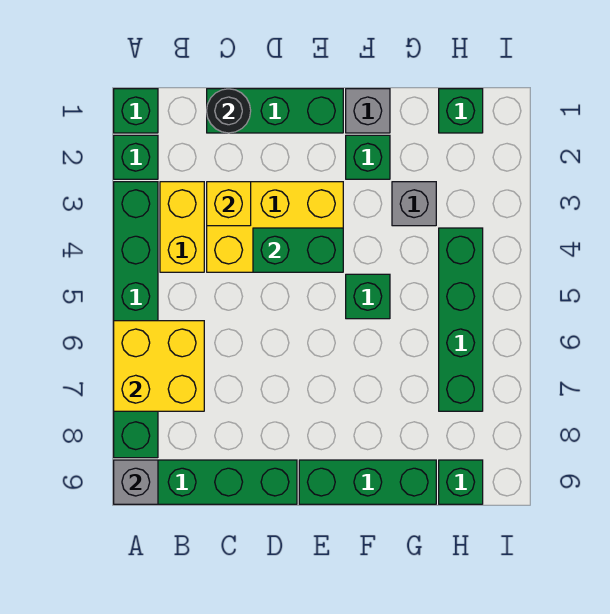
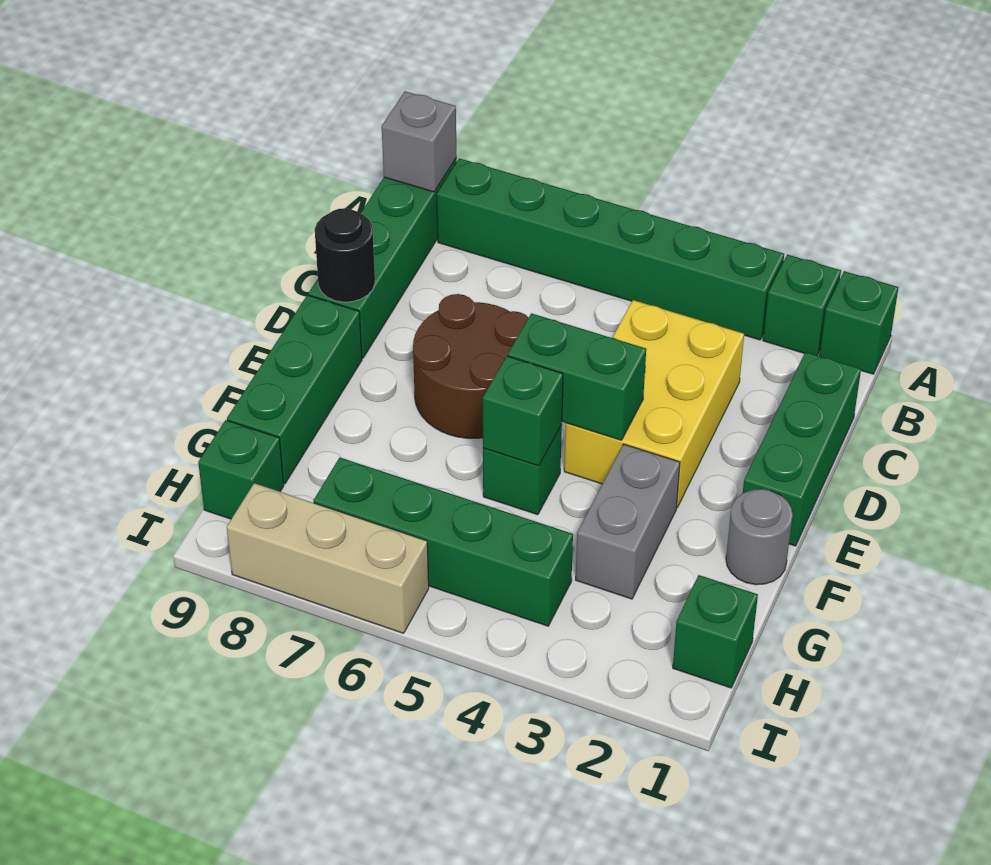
yellow 2x2 brick [114,321,204,411] -> none
yellow 1x2 brick [160,182,204,272] -> none
black 1x1 round brick [207,89,251,133] -> black 1x1 round brick moved to [315,208,375,302]
yellow 1x1 brick [207,182,251,226] -> none
green 1x2 brick [253,228,343,272] -> green 1x2 brick turned to [508,313,646,440]
none -> brown 2x2 round brick [413,294,528,438]
grey 1x1 brick [346,89,390,133] -> grey 1x1 round brick [726,489,793,585]
green 1x1 brick [346,135,390,179] -> green 1x1 brick moved to [483,356,563,466]
grey 1x1 brick [392,182,436,226] -> grey 1x2 brick [575,444,680,599]
none -> tan 1x3 brick [227,483,429,633]

